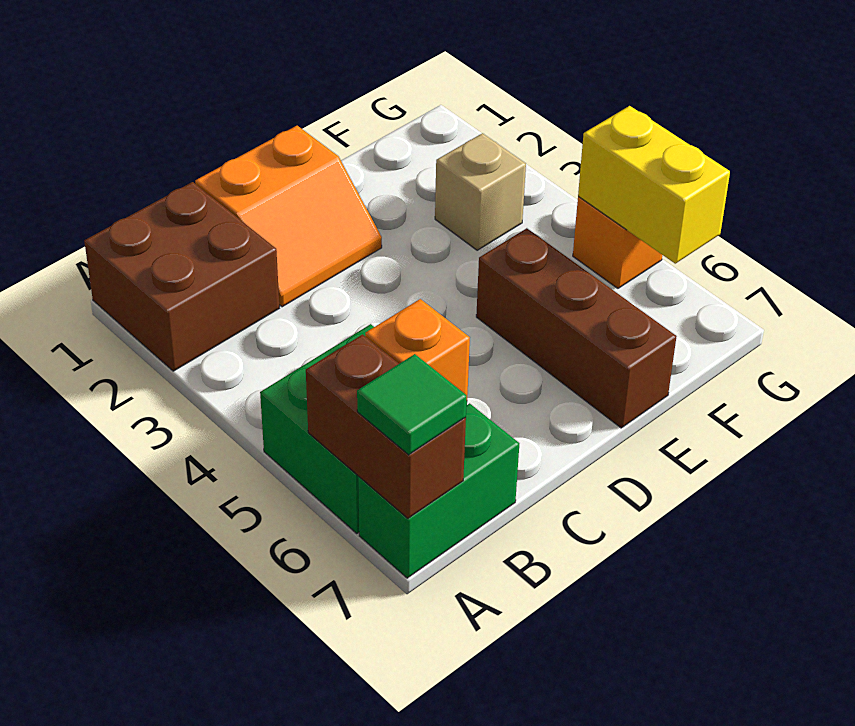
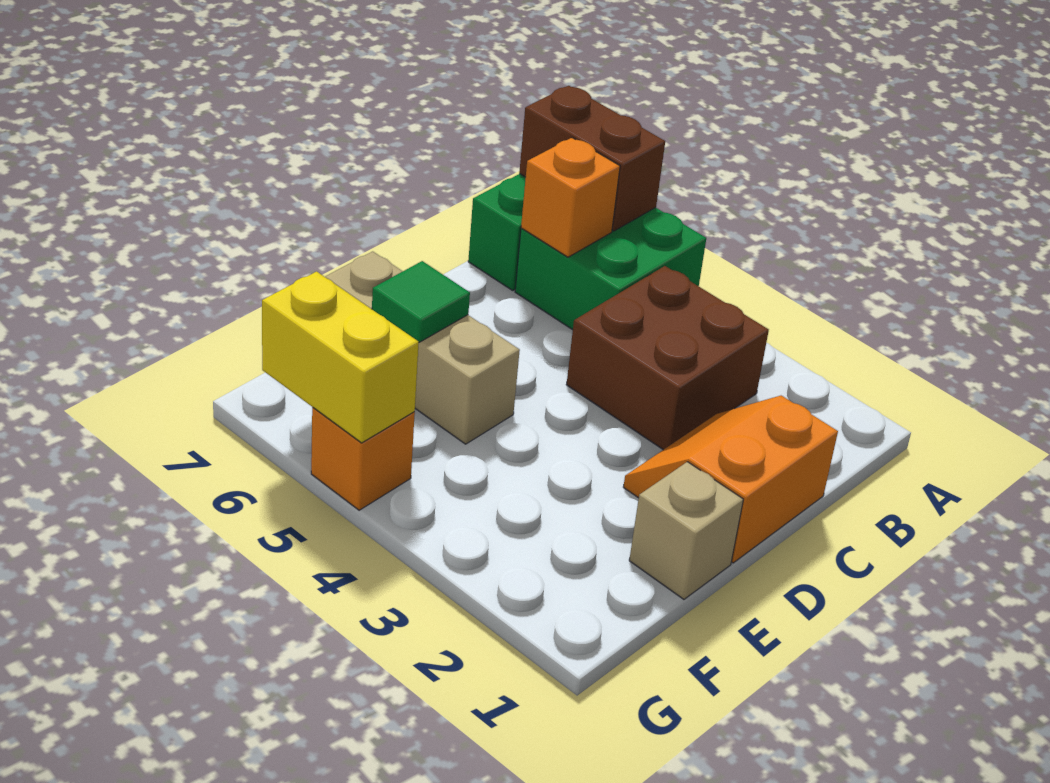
brown 2x2 brick [84,182,279,371] -> brown 2x2 brick moved to [566,266,769,450]
green 1x1 tile [357,354,467,455] -> green 1x1 tile moved to [372,261,470,342]
brown 1x3 brick [476,228,677,428] -> tan 1x3 brick [325,251,520,444]
tan 1x1 brick [435,133,526,250] -> tan 1x1 brick moved to [629,462,743,599]

